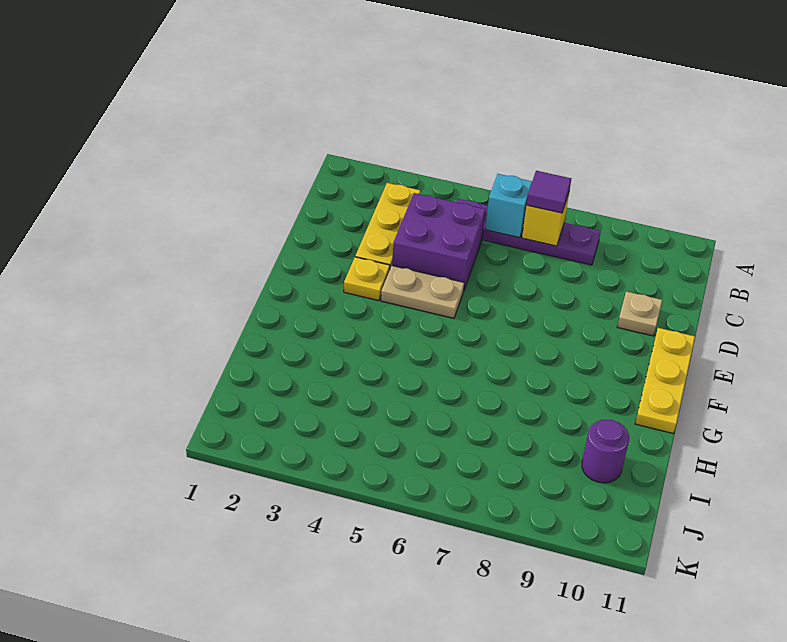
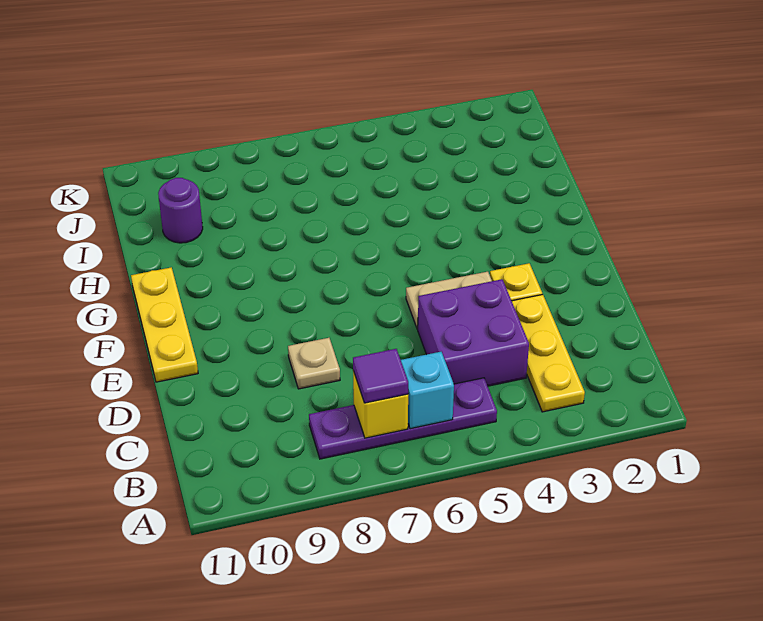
tan 1x1 plate [617,291,662,336] -> tan 1x1 plate moved to [288,338,340,389]

